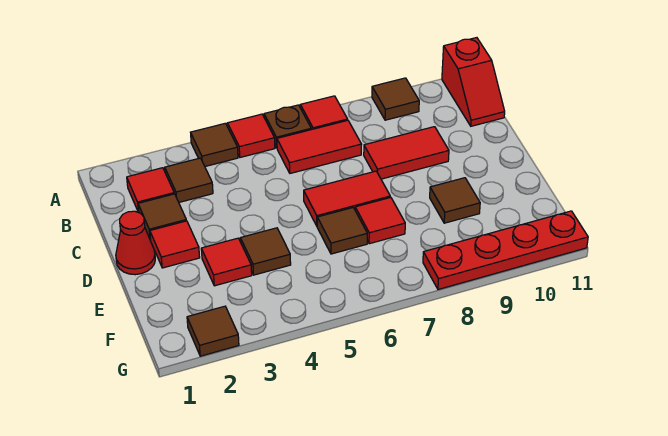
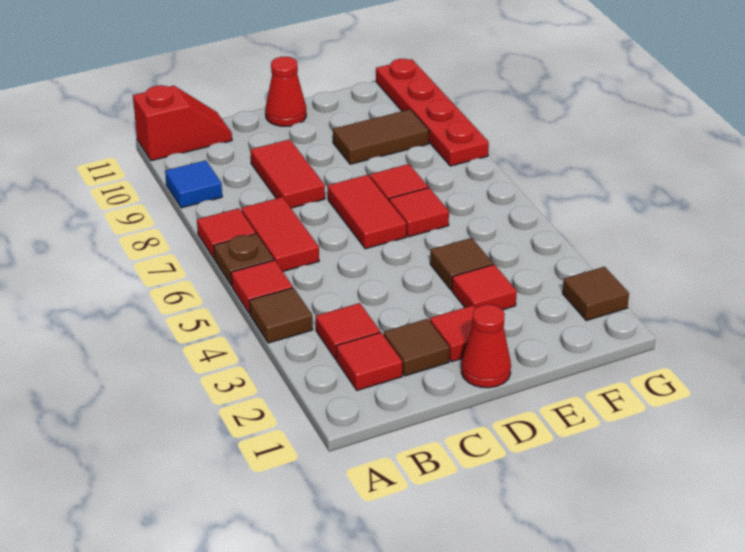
brown 1x1 tile [372,78,419,120] -> blue 1x1 tile [165,160,222,208]
brown 1x1 tile [165,158,213,202] -> red 1x1 tile [316,303,380,359]
none -> red 1x1 cone [265,57,306,126]
brown 1x1 tile [317,208,367,254] -> red 1x1 tile [389,188,449,237]
brown 1x1 tile [430,178,480,223] -> brown 1x2 tile [333,109,429,164]

